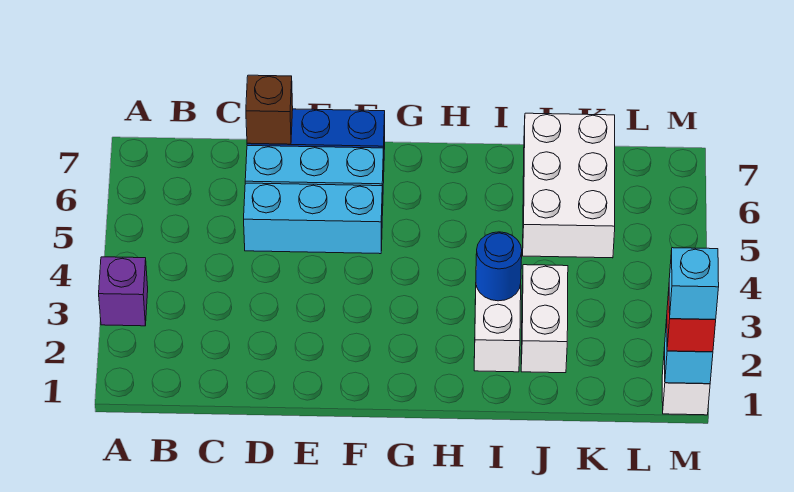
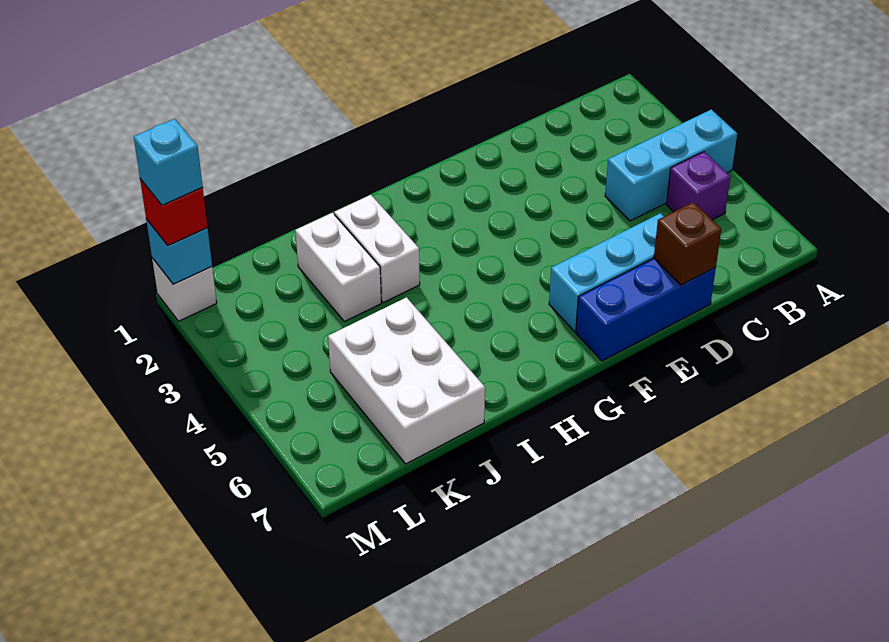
purple 1x1 brick [99,257,148,326] -> purple 1x1 brick moved to [666,152,730,220]
cyan 1x3 brick [244,183,382,254] -> cyan 1x3 brick moved to [605,109,737,221]
blue 1x1 round brick [476,232,522,301] -> none

